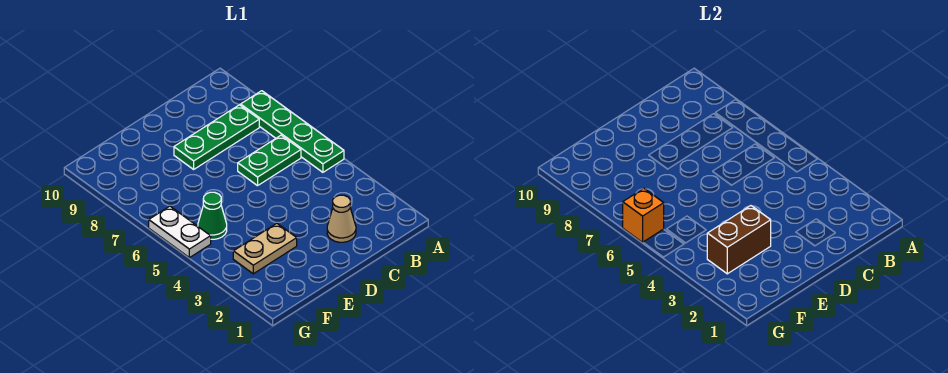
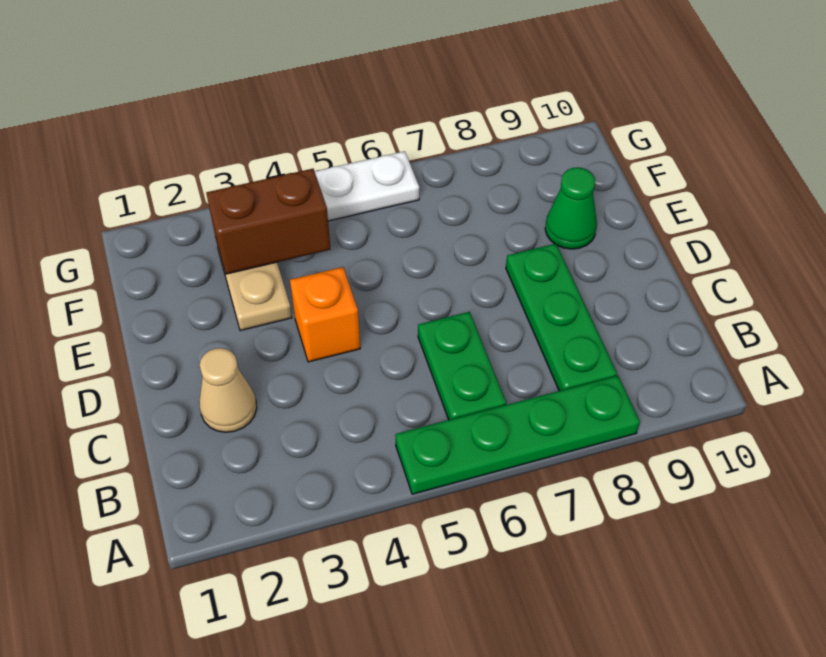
brown 1x2 brick [707,206,771,274] -> brown 1x2 brick turned to [206,169,330,274]
green 1x1 cone [198,192,227,239] -> green 1x1 cone moved to [545,167,597,249]
orange 1x1 brick [623,189,664,242] -> orange 1x1 brick moved to [290,267,360,362]

